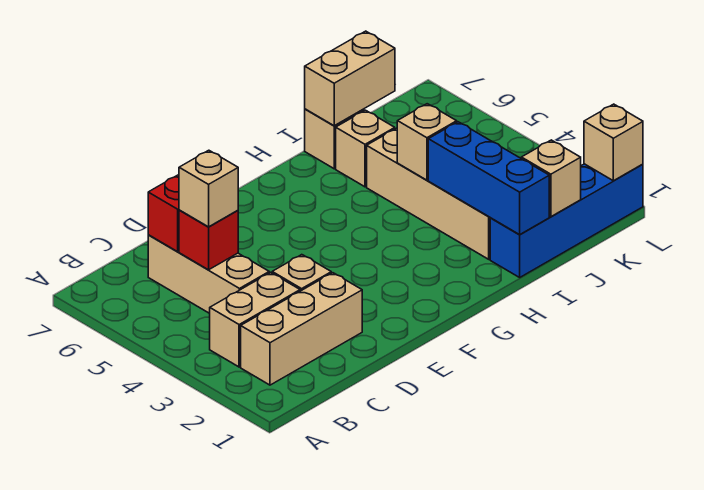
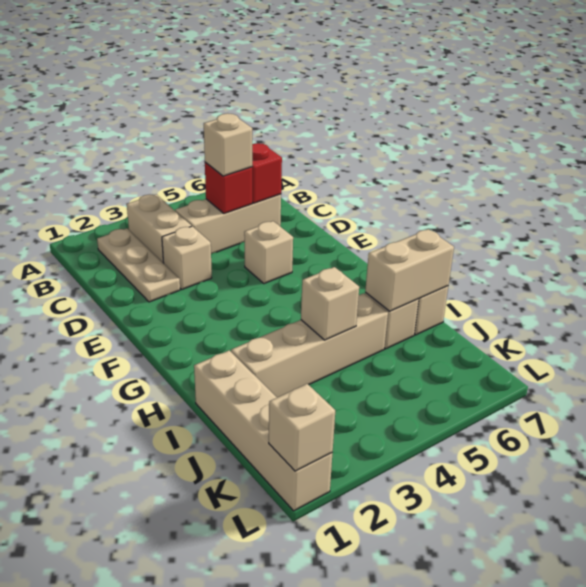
tan 1x3 brick [241,273,362,385] -> tan 1x3 plate [97,228,180,302]
blue 1x4 brick [490,164,643,277] -> tan 1x4 brick [194,350,332,511]
blue 1x3 brick [428,122,549,235] -> none
tan 1x2 brick [305,31,395,126] -> tan 1x2 brick turned to [365,229,454,311]
tan 1x1 brick [521,140,581,217] -> tan 1x1 brick moved to [244,221,293,284]

